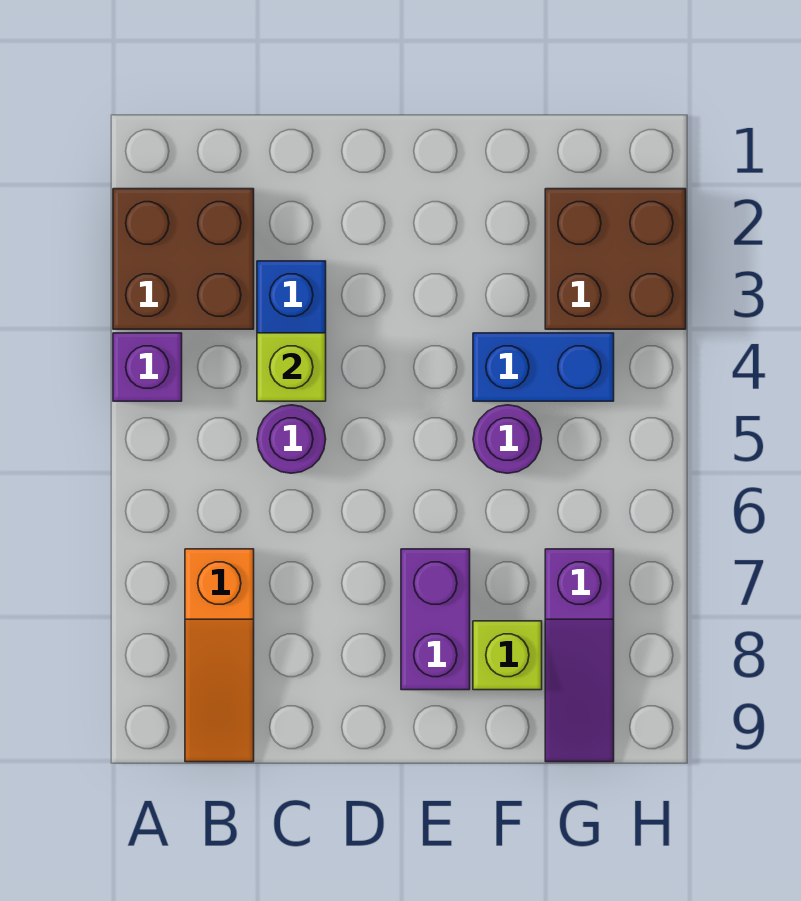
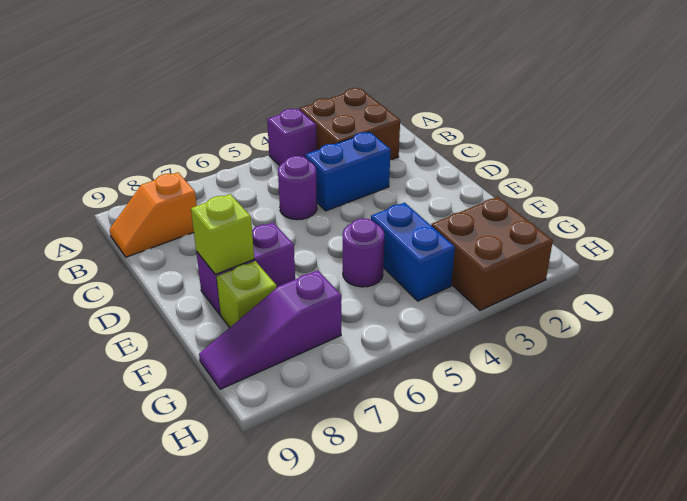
orange 1x3 slope [185,549,254,762] -> orange 1x2 slope [110,172,197,257]
lime 1x1 brick [257,333,326,401] -> lime 1x1 brick moved to [191,194,254,274]

